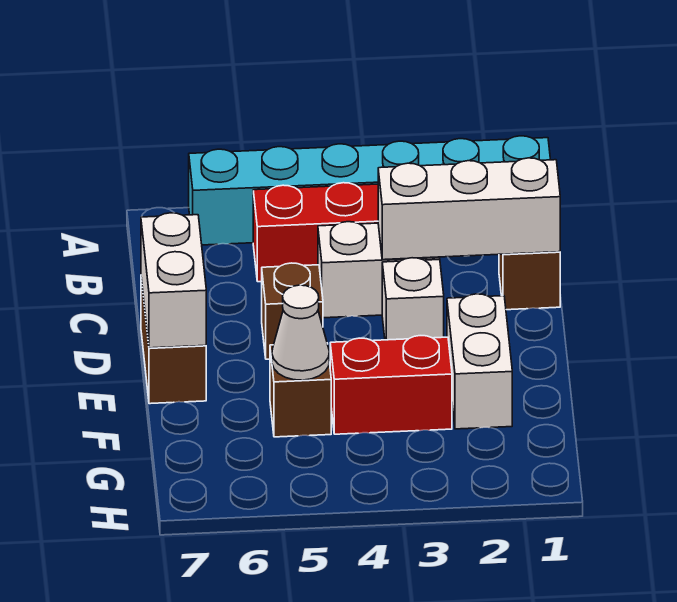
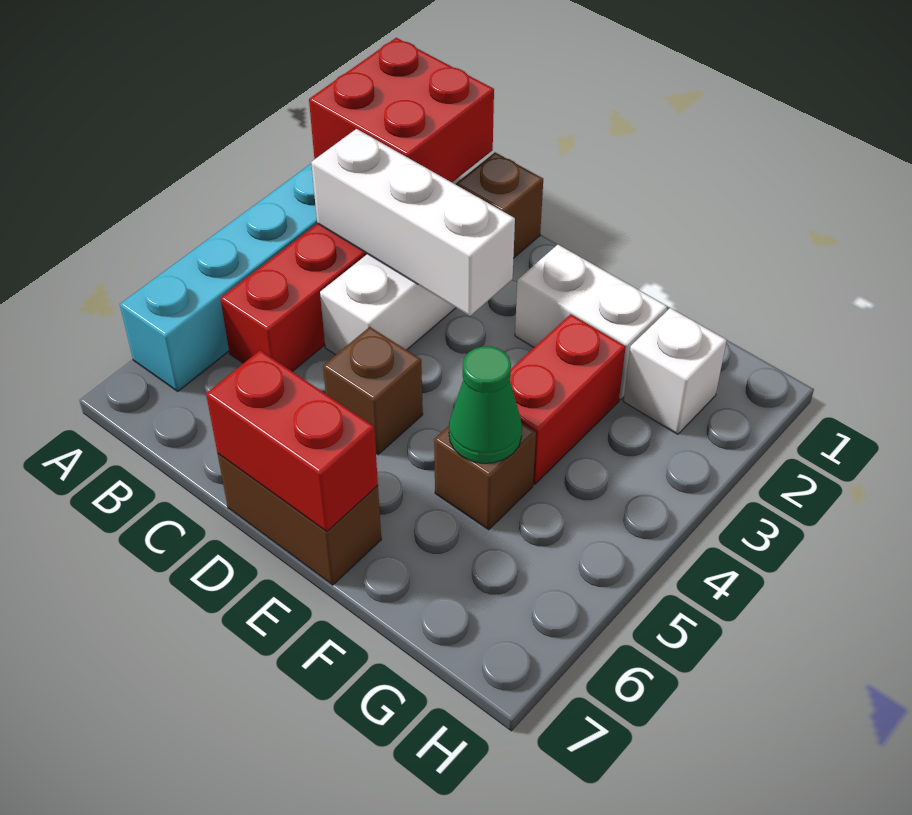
none -> red 2x2 brick [309,38,494,182]
white 1x3 brick [378,158,560,260] -> white 1x3 brick turned to [311,129,515,316]
white 1x1 brick [382,258,444,340] -> white 1x1 brick moved to [623,308,727,434]
white 1x2 brick [141,213,206,348] -> red 1x2 brick [206,350,378,532]
white 1x1 cone [272,285,329,380] -> green 1x1 cone [449,346,522,463]

